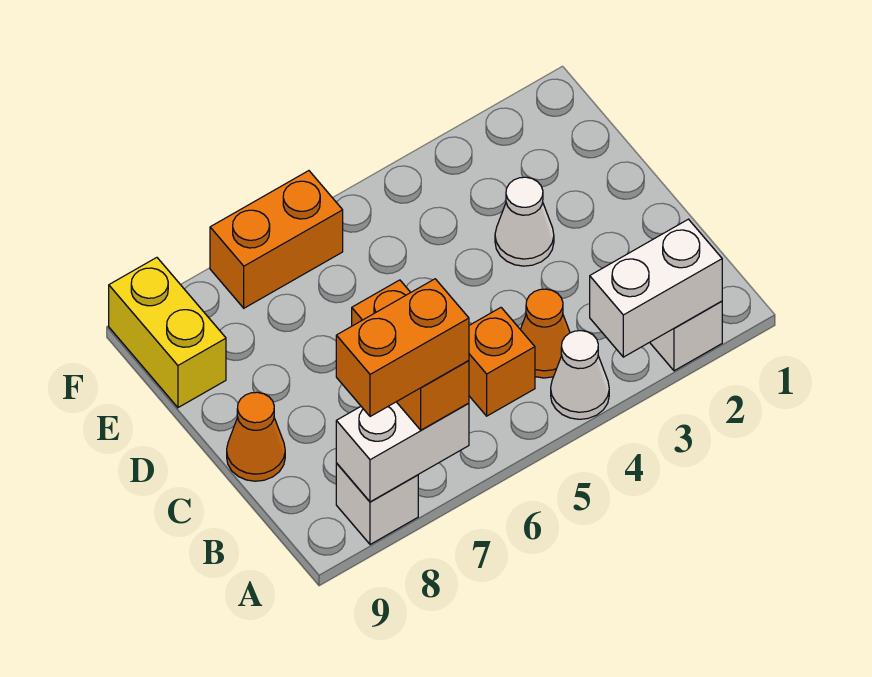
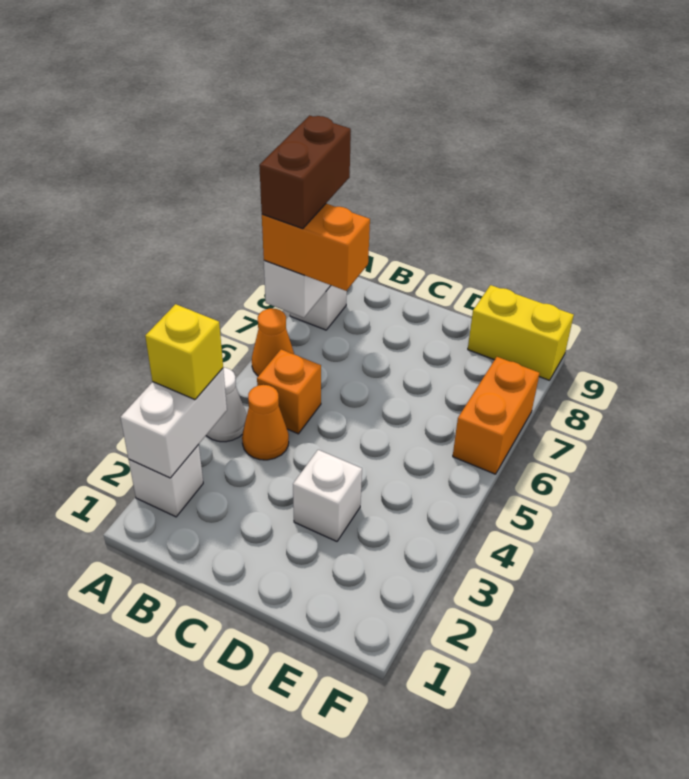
none -> yellow 1x1 brick [145,304,223,400]
orange 1x2 brick [336,279,469,417] -> brown 1x2 brick [259,115,351,229]
orange 1x1 cone [227,392,285,481] -> orange 1x1 cone moved to [252,308,294,376]
white 1x1 cone [495,177,554,266] -> white 1x1 brick [293,450,362,541]

